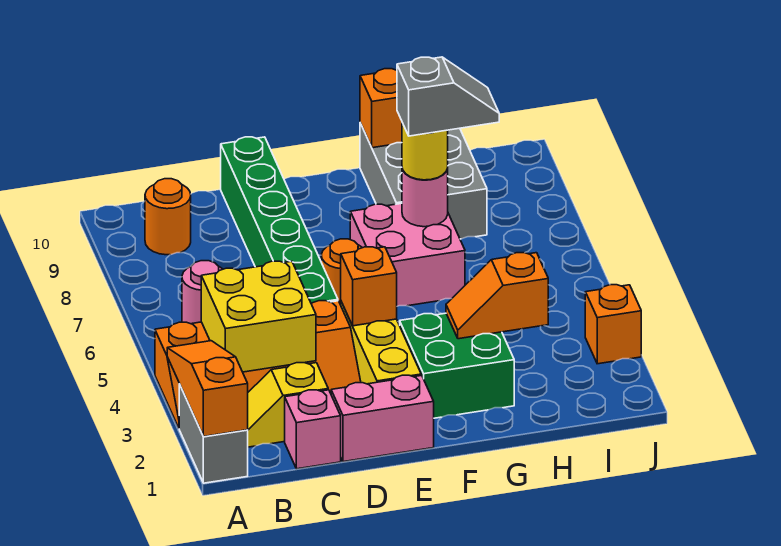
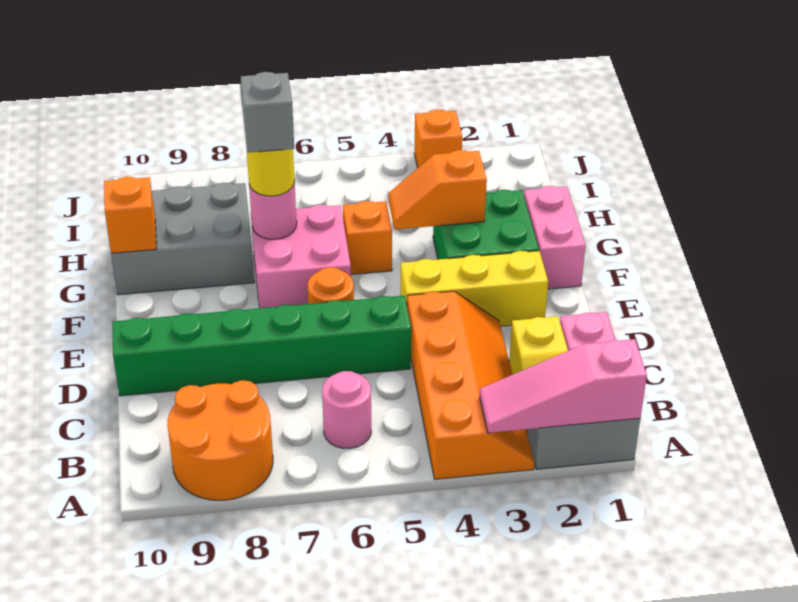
orange 1x3 slope [167,341,248,437] -> pink 1x3 slope [480,339,647,433]
yellow 2x2 brick [201,261,316,372] -> none
orange 1x1 round brick [145,179,191,255] -> orange 2x2 round brick [167,380,273,500]
pink 1x2 brick [331,375,434,462] -> pink 1x2 brick moved to [524,186,586,289]
orange 1x1 brick [341,247,397,326] -> orange 1x1 brick moved to [343,201,392,274]
orange 1x2 slope [446,253,548,339] -> orange 1x2 slope turned to [389,150,487,229]

